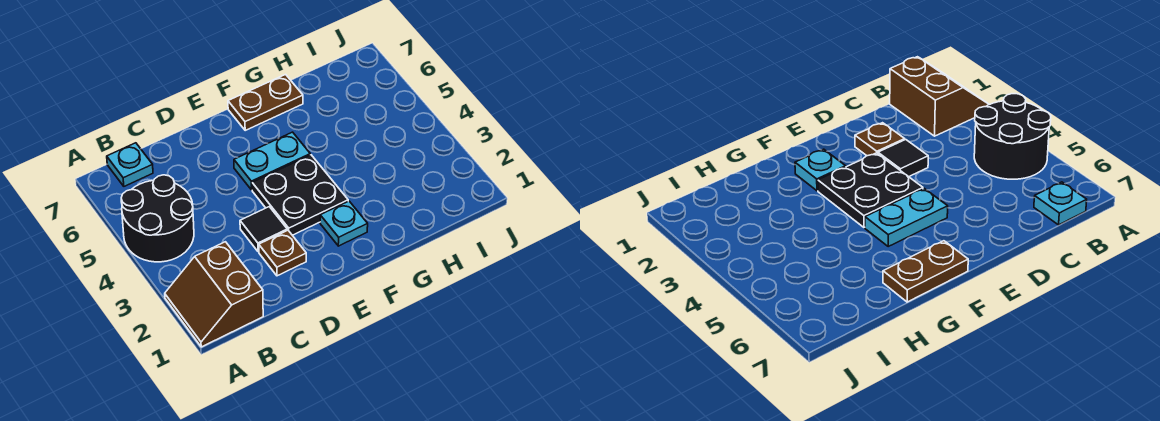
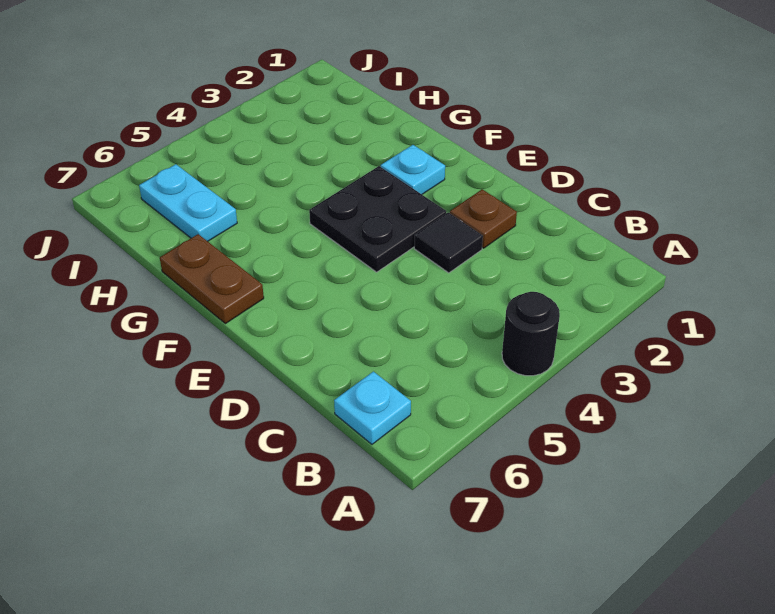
brown 2x2 slope [165,242,263,347] -> none
black 2x2 round brick [121,175,194,262] -> black 1x1 round brick [502,292,560,376]
cyan 1x2 plate [234,132,310,190] -> cyan 1x2 plate moved to [139,164,237,241]

